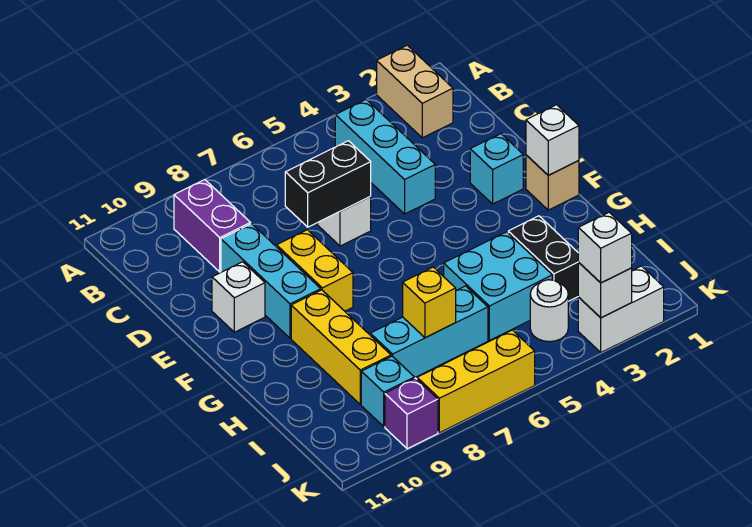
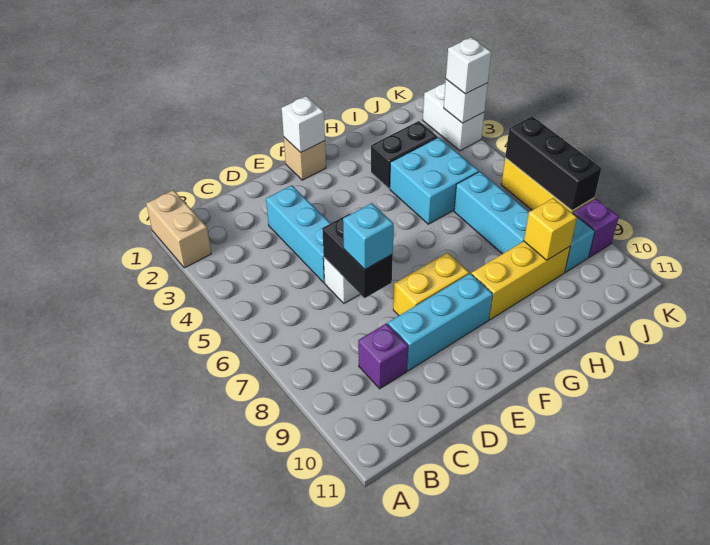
tan 1x2 brick [377,45,453,138] -> tan 1x2 brick turned to [146,190,211,268]
cyan 1x3 brick [335,100,435,214] -> cyan 1x3 brick turned to [266,185,331,283]
purple 1x2 brick [174,180,251,272] -> purple 1x1 brick [358,323,408,389]
cyan 1x1 brick [470,134,523,204] -> cyan 1x1 brick moved to [343,203,394,269]
white 1x1 brick [212,262,265,332] -> none
yellow 1x1 brick [403,267,456,338] -> yellow 1x1 brick moved to [524,198,577,260]
white 1x1 round brick [530,280,568,342] -> none
none -> black 1x3 brick [505,116,601,210]

